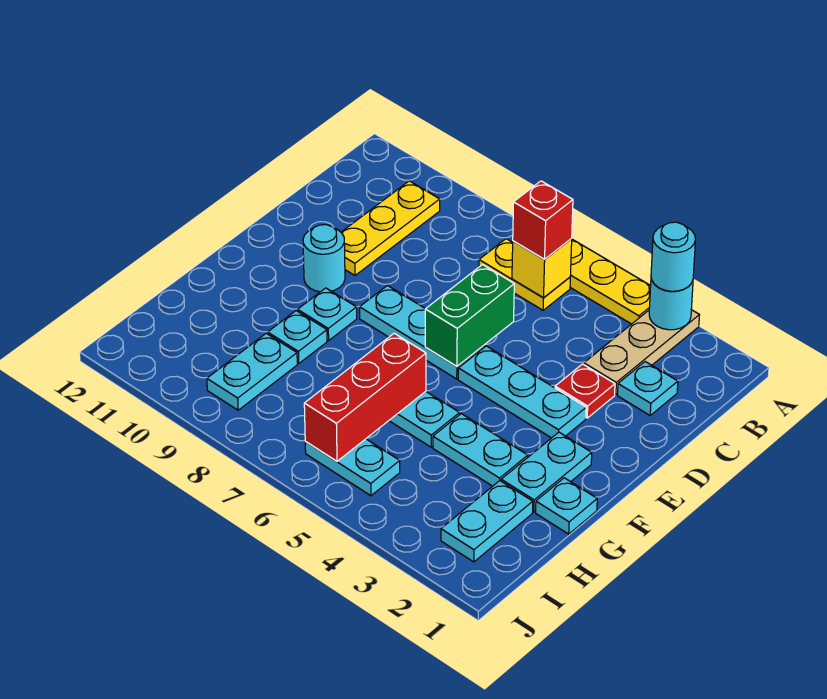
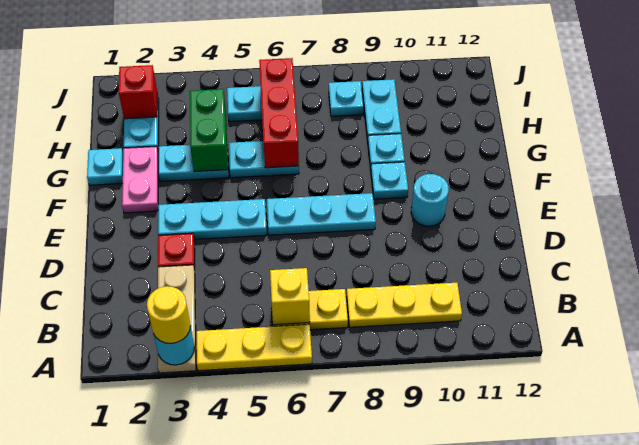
cyan 1x1 round brick [651,222,695,291] -> yellow 1x1 round brick [147,286,191,344]
red 1x1 brick [513,181,573,259] -> red 1x1 brick moved to [119,65,157,119]
yellow 1x3 plate [341,181,440,275] -> yellow 1x3 plate turned to [347,283,462,327]
cyan 1x1 plate [618,362,678,415] -> cyan 1x1 plate moved to [329,81,363,116]
green 1x2 brick [425,265,514,366] -> green 1x2 brick moved to [190,89,228,172]
cyan 1x2 plate [501,432,592,512] -> pink 1x2 plate [122,146,158,213]

